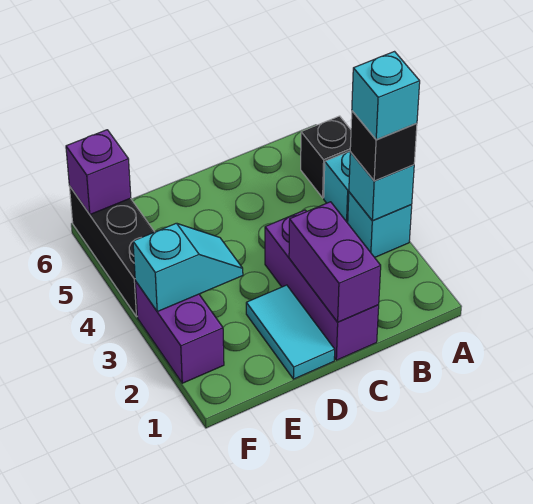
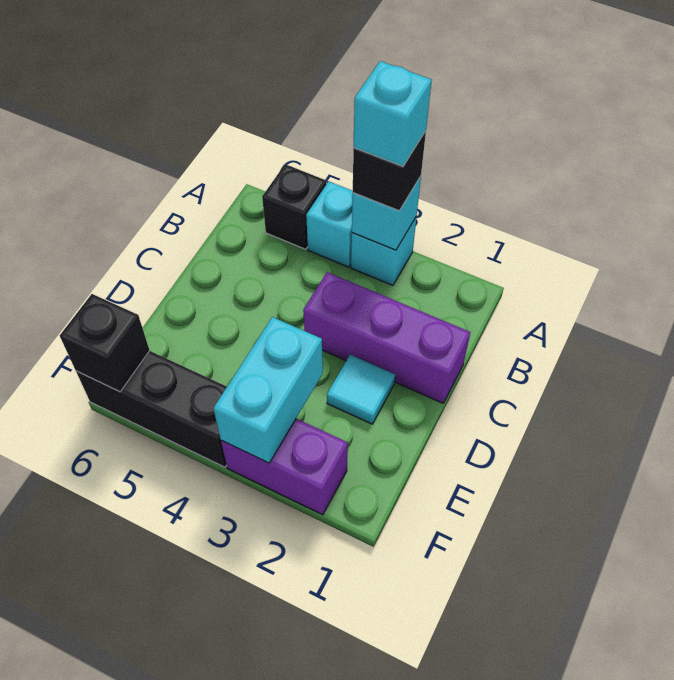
purple 1x2 brick [289,202,381,322] -> none
cyan 1x2 tile [246,285,335,379] -> cyan 1x1 tile [327,355,395,424]
cyan 1x2 slope [133,223,243,311] -> cyan 1x2 brick [213,317,323,463]
purple 1x1 brick [66,130,131,214] -> black 1x1 brick [60,294,150,392]

